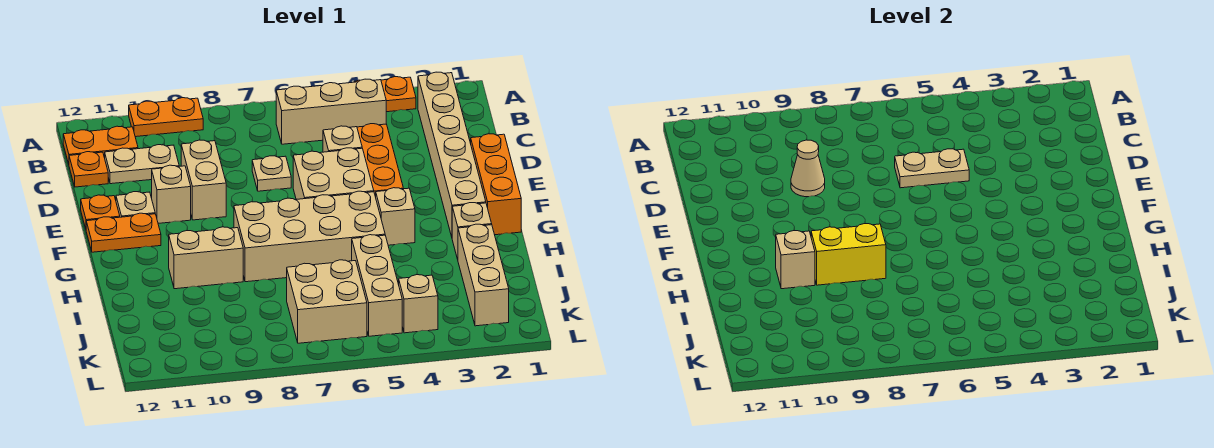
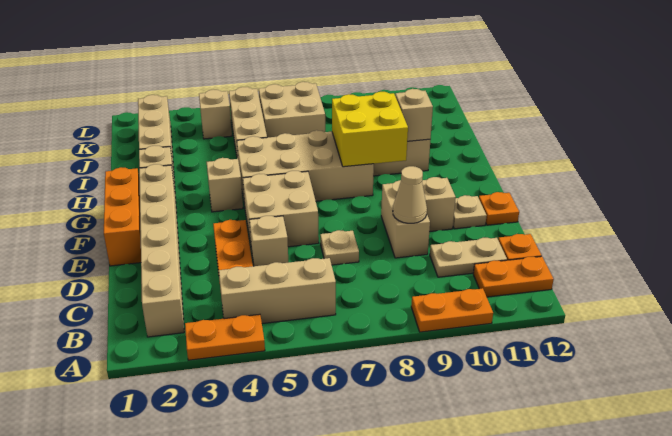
tan 1x2 plate [895,149,969,188] -> none
orange 1x2 plate [86,213,161,252] -> none
yellow 1x2 brick [811,224,886,285] -> yellow 2x2 brick [332,92,408,167]

